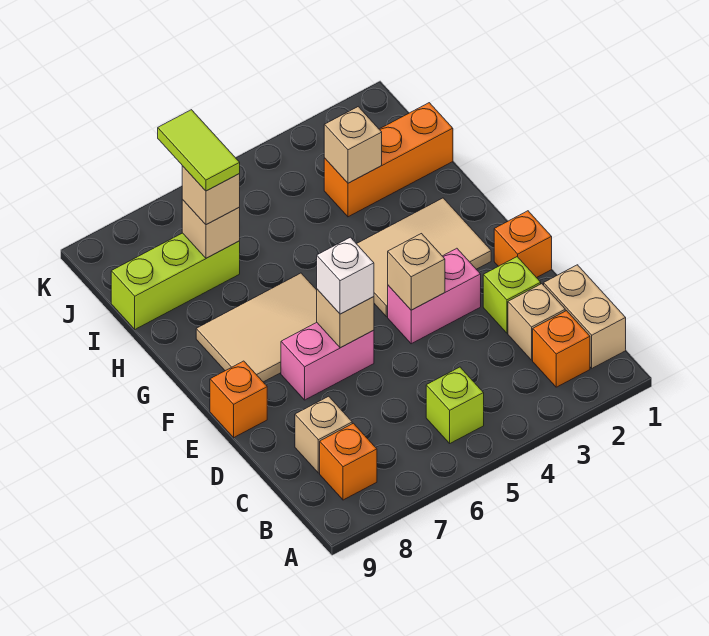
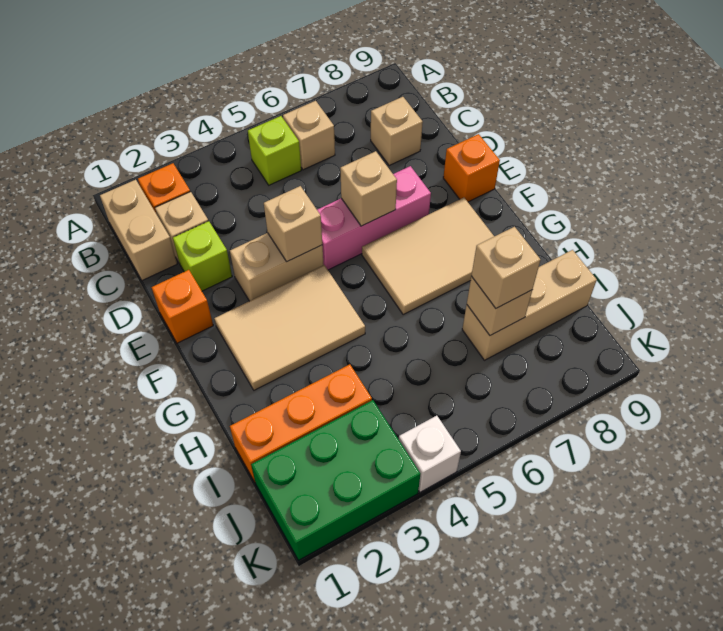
orange 1x1 brick [320,423,377,500] -> none
pink 1x2 brick [388,248,481,344] -> tan 1x2 brick [230,233,324,301]
pink 1x2 brick [281,323,374,400] -> pink 1x3 brick [317,166,431,270]
white 1x1 brick [317,237,374,314] -> white 1x1 brick moved to [399,415,461,492]
tan 1x1 brick [324,107,382,183] -> tan 1x1 brick moved to [283,101,335,170]
lime 1x3 brick [111,233,240,329] -> tan 1x3 brick [462,250,597,360]
lime 1x2 tile [158,110,240,191] -> none
none -> green 2x3 brick [251,400,420,560]

